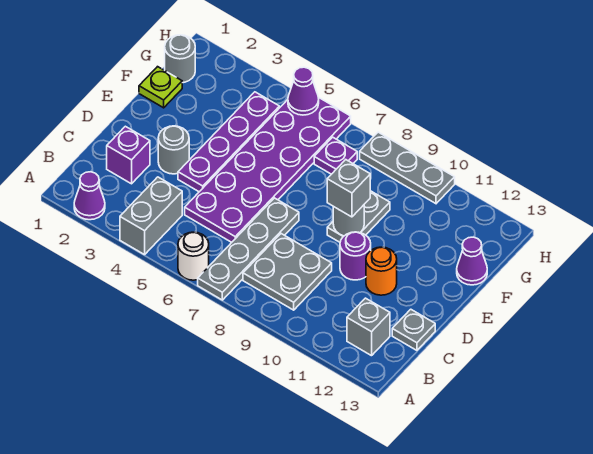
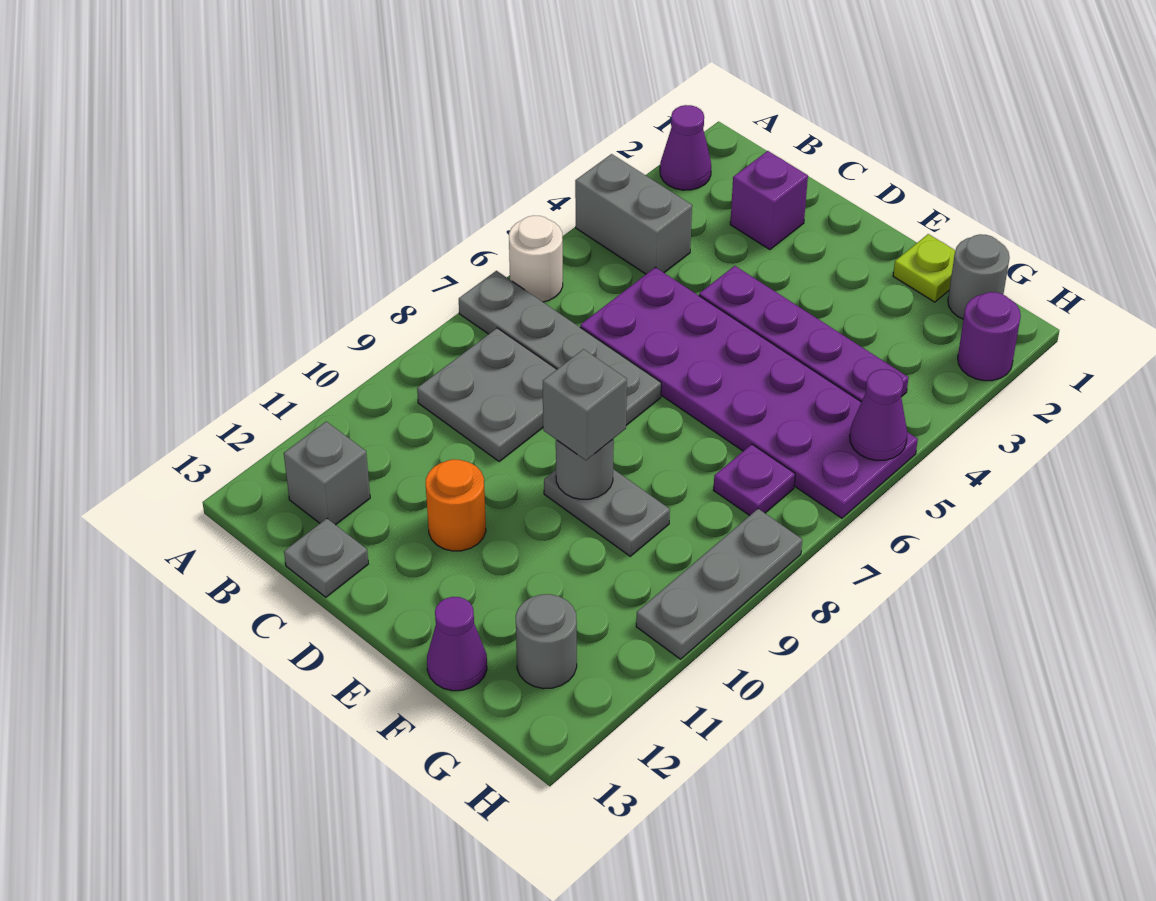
grey 1x1 round brick [158,126,189,174] -> grey 1x1 round brick moved to [516,594,577,689]
purple 1x1 round brick [340,232,371,280] -> purple 1x1 round brick moved to [958,292,1021,381]

